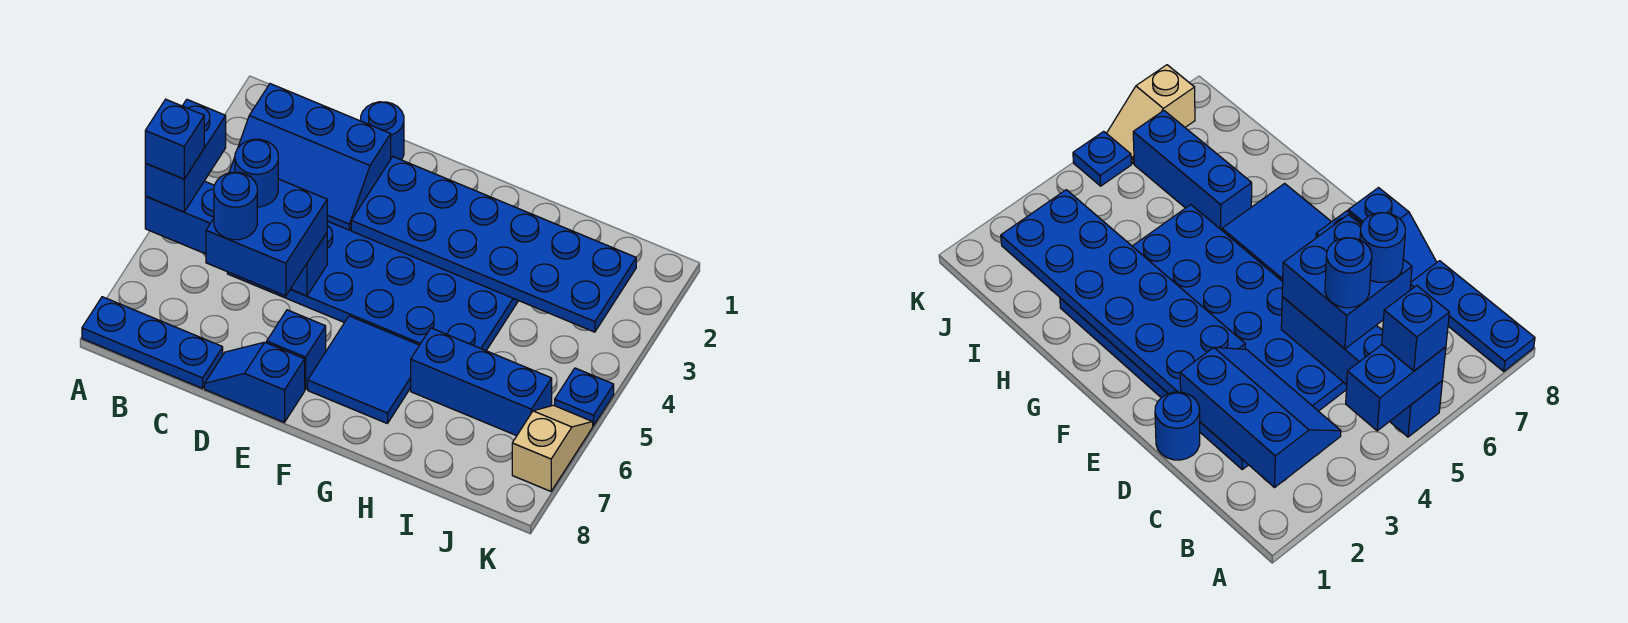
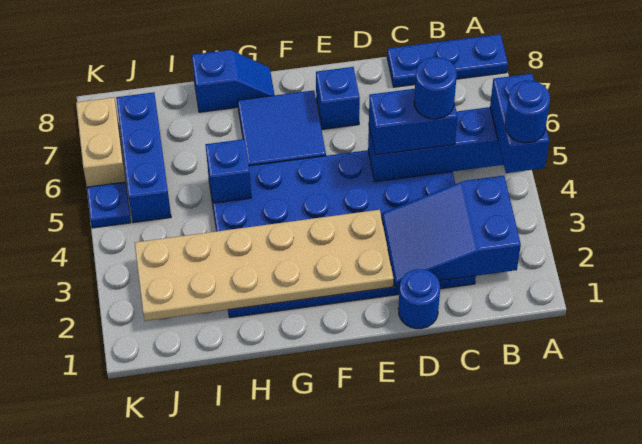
blue 1x1 brick [145,99,204,179] -> blue 1x1 brick moved to [205,139,251,203]
blue 2x3 slope [229,84,391,230] -> blue 2x3 slope turned to [382,176,521,287]
blue 2x2 brick [206,179,327,296] -> blue 1x2 brick [369,89,458,155]
blue 1x1 round brick [214,172,257,240] -> blue 1x1 round brick moved to [505,81,550,143]
blue 1x2 slope [205,342,305,422] -> blue 1x2 slope moved to [192,50,274,112]
blue 2x6 plate [351,157,636,332] -> tan 2x6 plate [135,210,394,321]
blue 1x3 brick [411,328,552,436] -> blue 1x3 brick turned to [116,92,171,223]
tan 1x2 slope [512,405,593,491] -> tan 1x2 brick [76,98,126,187]

